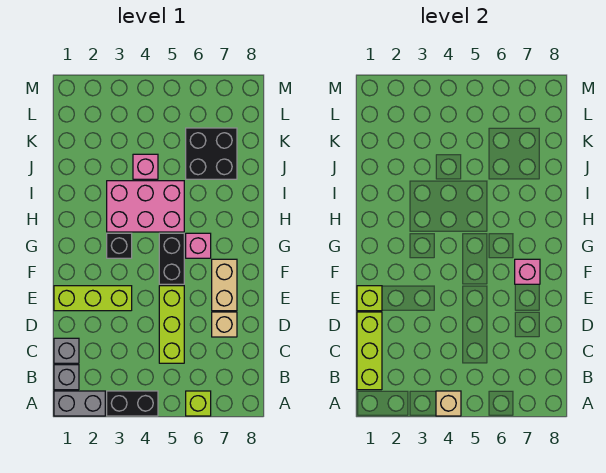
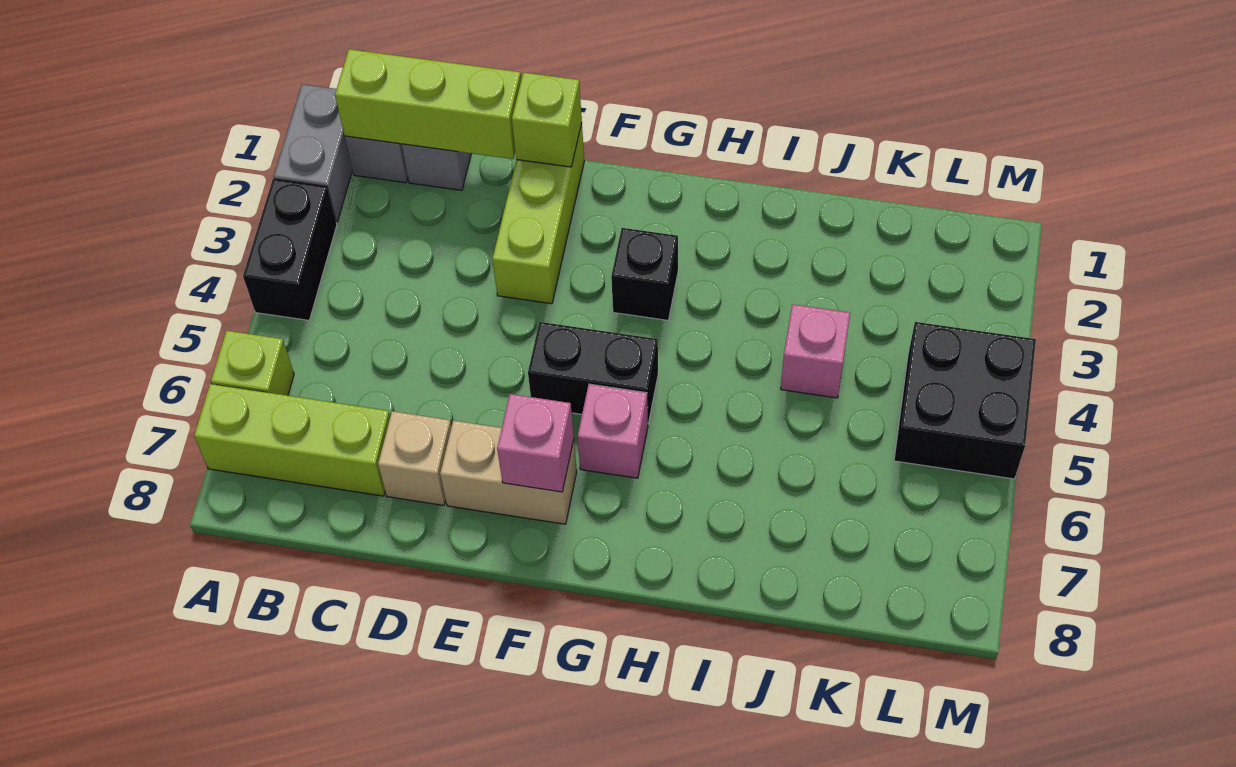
tan 1x1 brick [436,391,461,416] -> none
lime 1x3 brick [159,286,184,363] -> lime 1x3 brick moved to [194,384,390,496]
pink 2x3 brick [107,181,184,232] -> none
black 2x2 brick [186,128,237,179] -> black 2x2 brick moved to [894,322,1036,479]

